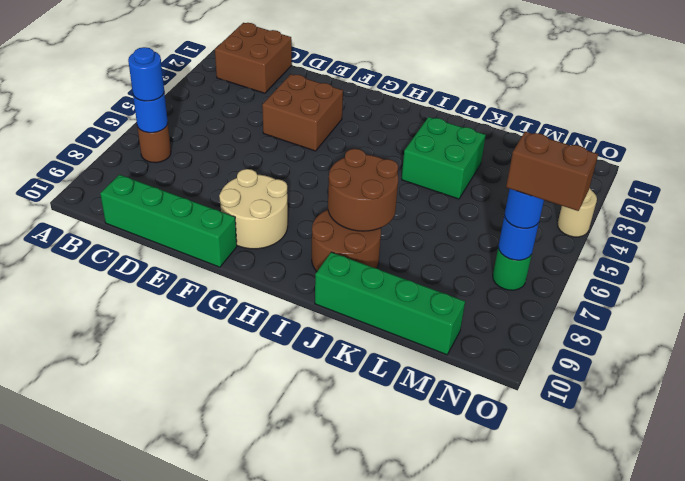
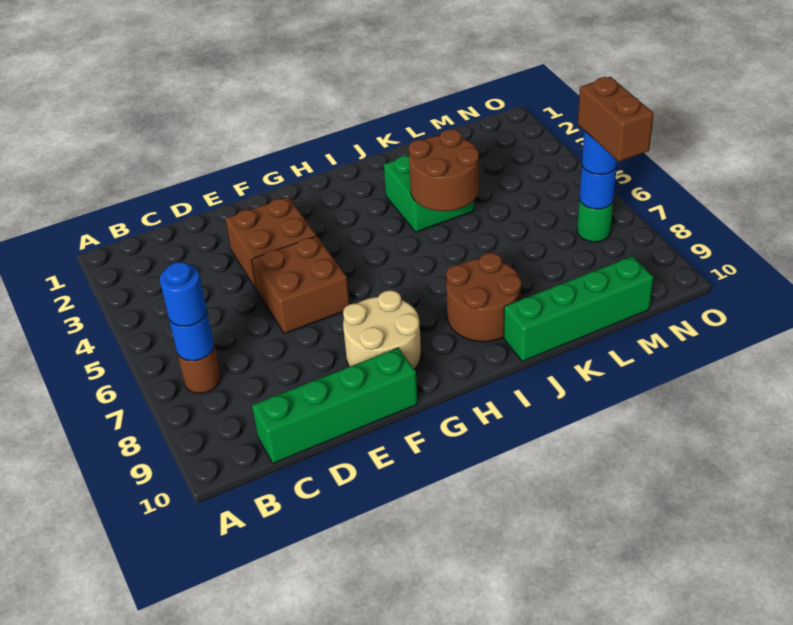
brown 2x2 brick [215,23,292,93] -> brown 2x2 brick moved to [252,236,350,334]
brown 2x2 round brick [328,149,398,231] -> brown 2x2 round brick moved to [409,129,479,211]
brown 1x2 brick [506,132,598,211] -> brown 1x2 brick turned to [578,77,654,162]
tan 1x1 round brick [557,188,597,237] -> none

